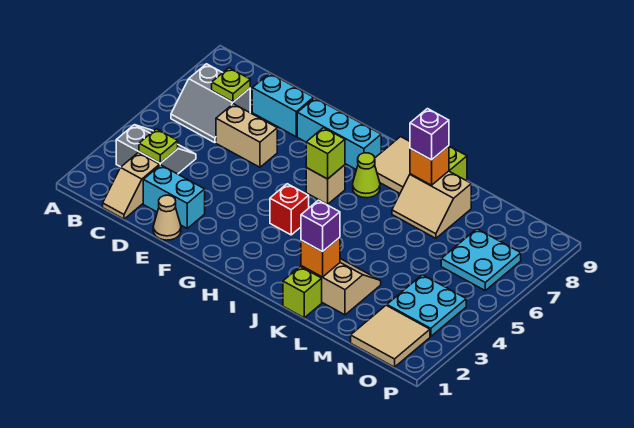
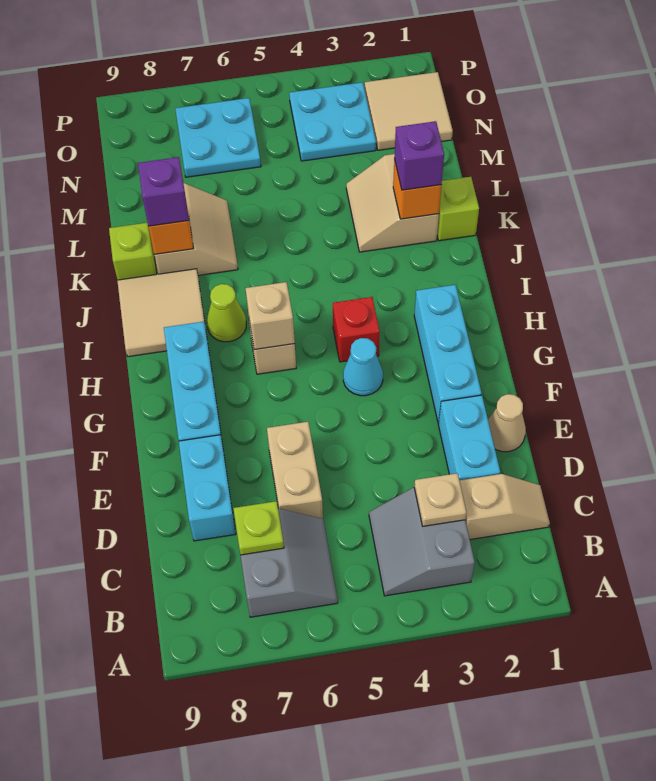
lime 1x1 plate [139,129,178,163] -> tan 1x1 plate [414,473,466,526]
none -> cyan 1x3 brick [414,285,482,423]
none -> cyan 1x1 cone [343,338,383,396]
lime 1x1 brick [306,128,345,179] -> tan 1x1 brick [245,282,295,350]

